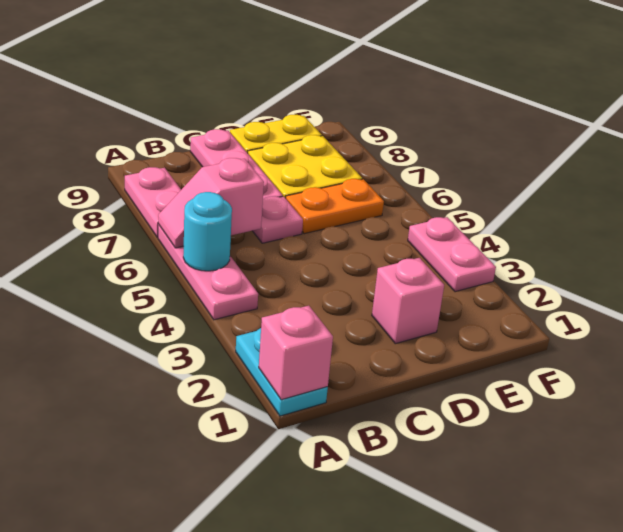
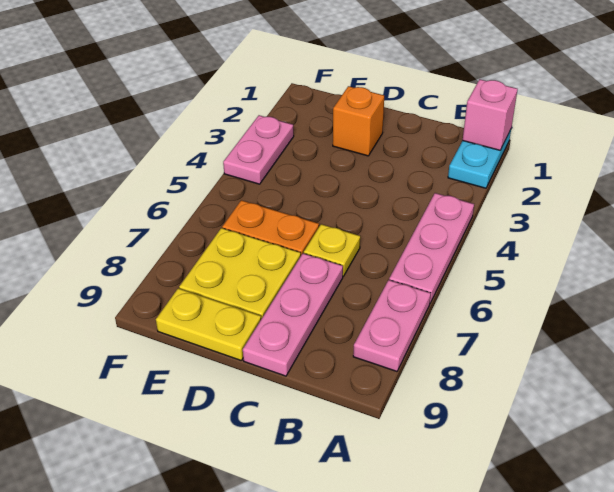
cyan 1x1 round brick [183,192,232,271] -> none
pink 1x2 slope [158,158,264,248] -> none
pink 1x1 plate [253,196,303,243] -> yellow 1x1 plate [304,224,360,276]
pink 1x1 brick [372,258,444,344] -> orange 1x1 brick [333,86,384,156]

